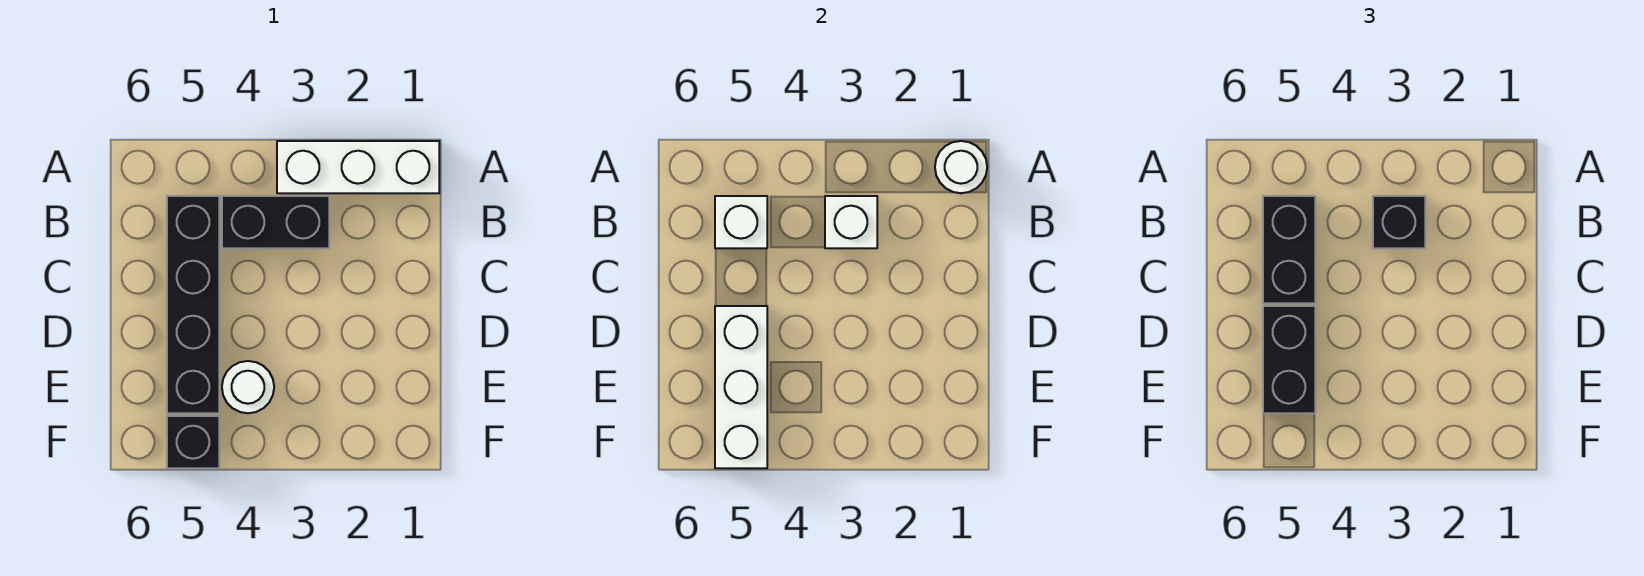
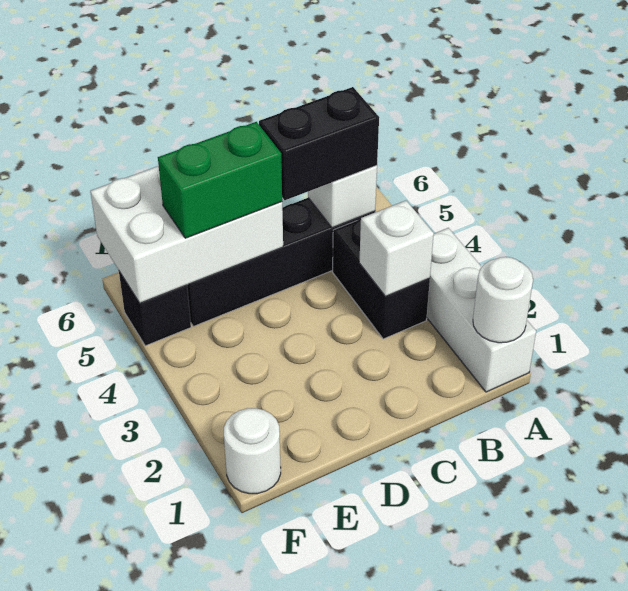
black 1x1 brick [1373,196,1425,248] -> none
white 1x3 brick [715,306,767,468] -> white 2x3 brick [90,166,283,303]
black 1x2 brick [1263,306,1315,413] -> green 1x2 brick [158,122,282,238]
white 1x1 round brick [222,361,274,413] -> white 1x1 round brick moved to [224,408,281,494]

